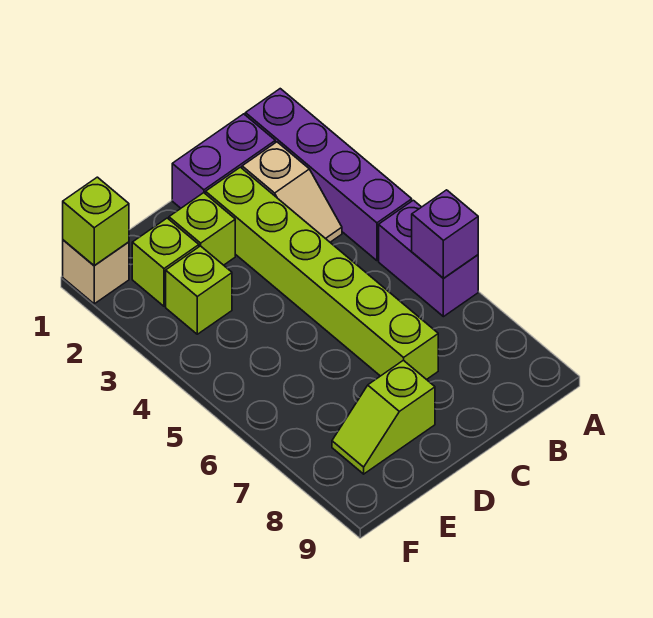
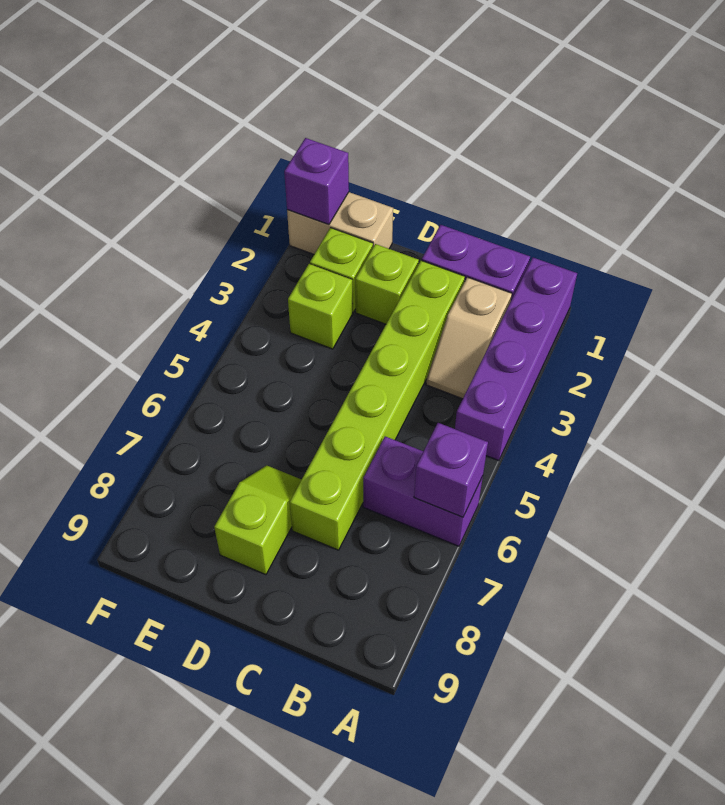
purple 1x2 brick [379,200,478,317] -> purple 1x2 brick turned to [363,436,483,546]
lime 1x2 slope [332,360,435,474] -> lime 1x2 slope turned to [214,465,302,575]
tan 1x1 brick [63,240,129,304] -> tan 1x2 brick [287,192,393,254]
lime 1x1 brick [63,177,129,266] -> purple 1x1 brick [284,138,349,224]

